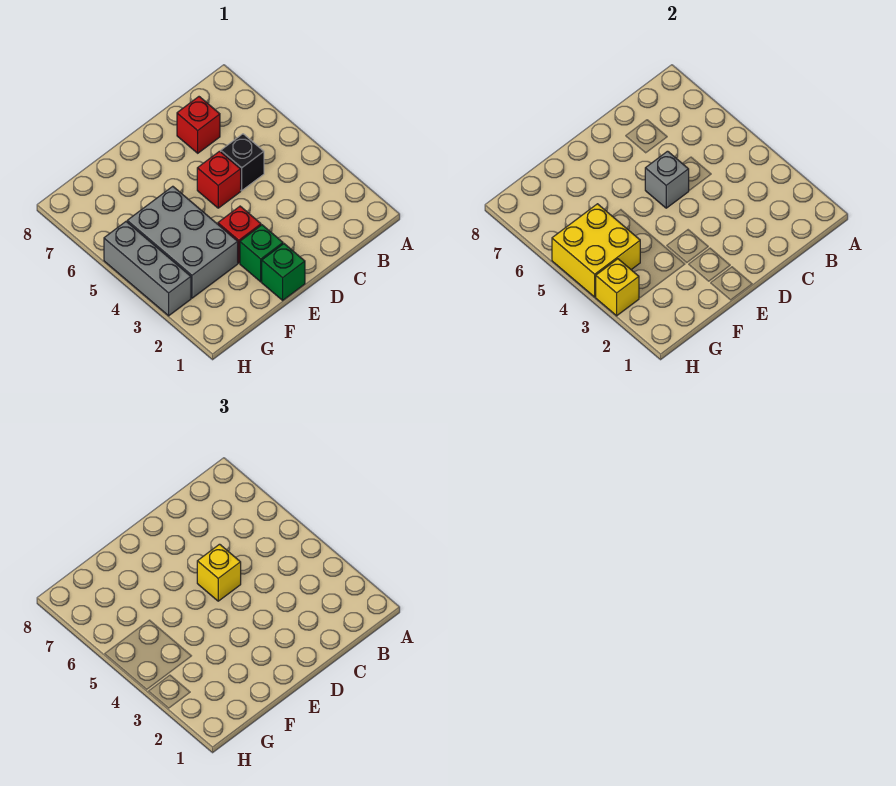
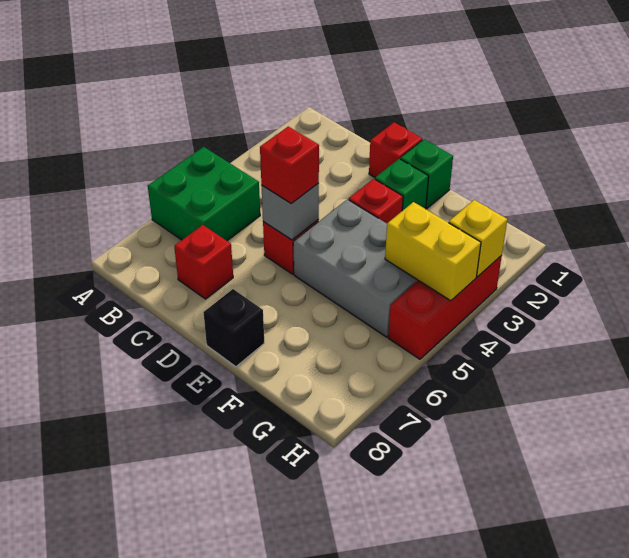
none -> green 2x2 brick [148,147,260,241]
black 1x1 brick [221,134,264,191] -> black 1x1 brick moved to [203,289,264,367]
none -> red 1x1 brick [369,122,422,178]
yellow 1x1 brick [197,544,241,601] -> red 1x1 brick [260,126,319,204]
grey 2x3 brick [127,186,238,298] -> grey 2x3 brick turned to [293,199,418,337]
yellow 2x2 brick [552,204,640,297] -> yellow 1x2 brick [385,202,481,301]
grey 1x3 brick [104,222,191,316] -> red 1x3 brick [388,256,502,359]

